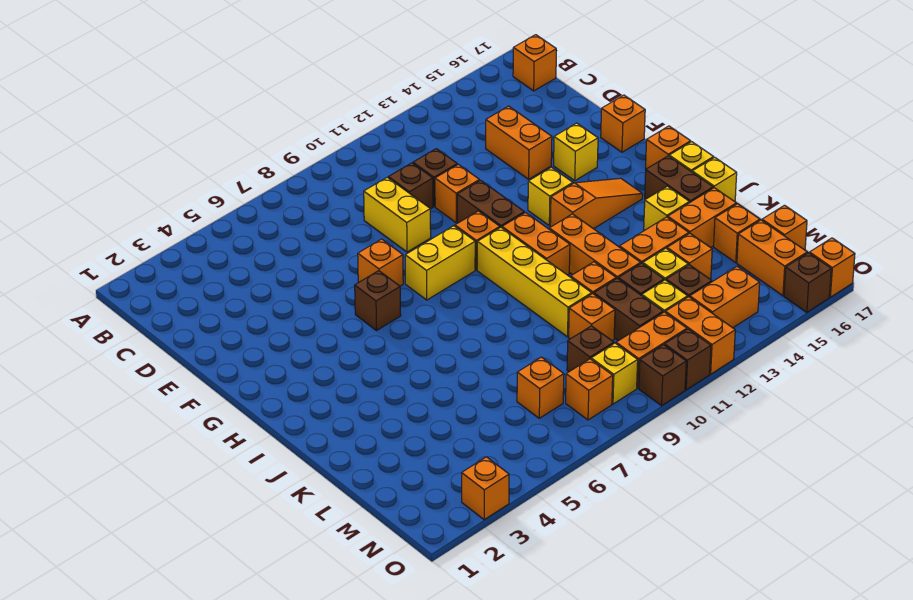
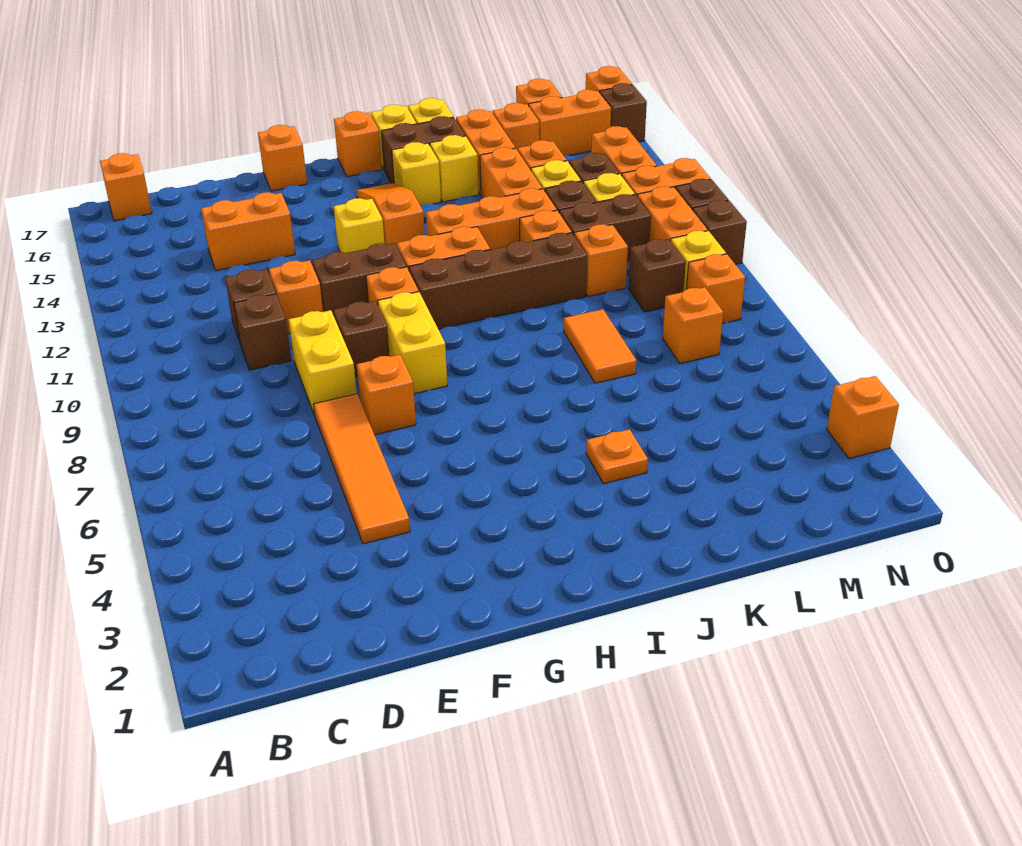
yellow 1x2 brick [364,177,431,252] -> yellow 1x2 brick turned to [288,310,357,415]
none -> orange 1x4 tile [314,394,410,544]
yellow 1x1 brick [554,123,598,181] -> yellow 1x1 brick moved to [392,142,441,206]
brown 1x1 brick [355,271,401,330] -> brown 1x1 brick moved to [333,301,390,376]
yellow 1x4 brick [477,227,592,337] -> brown 1x4 brick [409,233,587,329]
none -> orange 1x1 plate [586,429,648,484]
none -> orange 1x2 tile [564,309,636,383]

